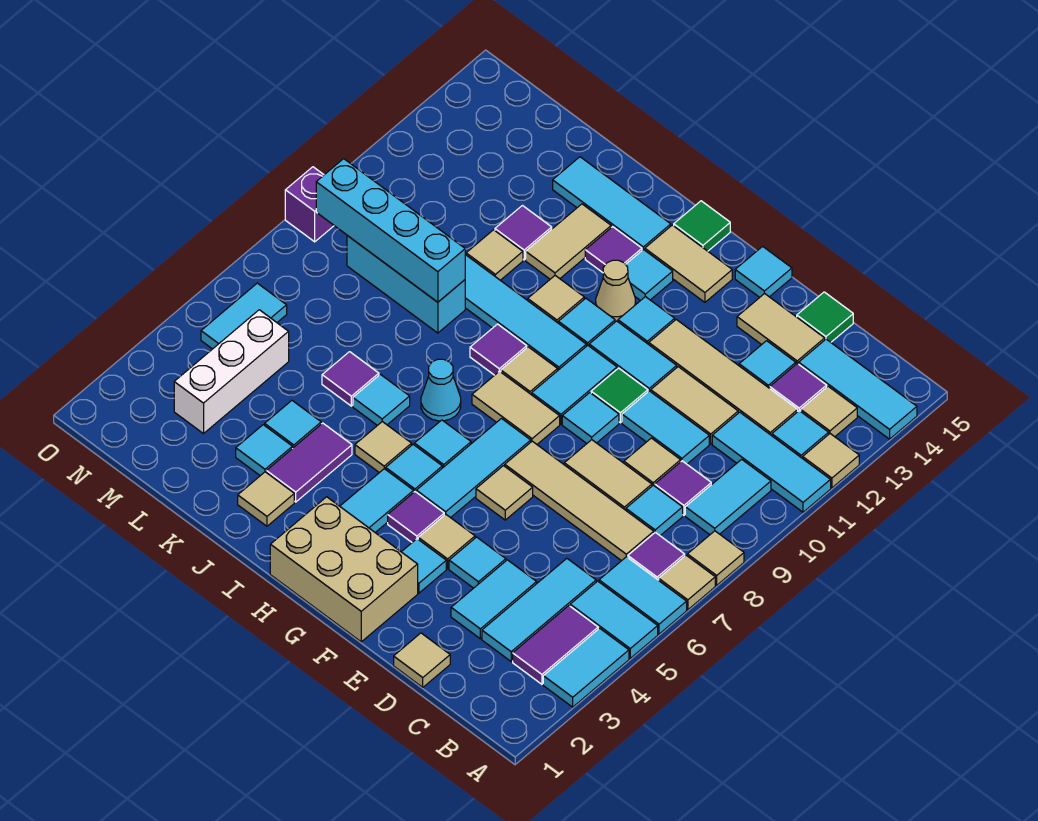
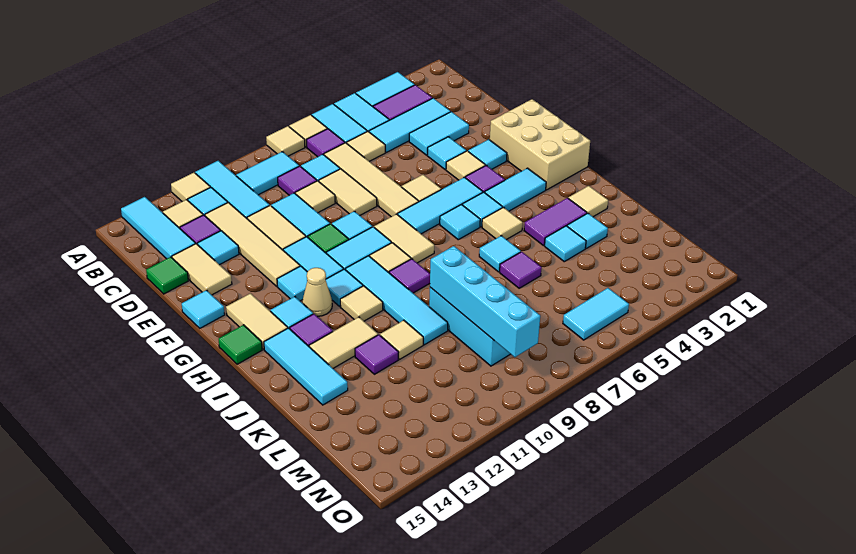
tan 1x1 tile [394,633,450,687] -> tan 1x1 tile moved to [347,131,385,161]
cyan 1x1 cone [421,359,461,421] -> none
white 1x3 brick [174,310,289,434] -> none
purple 1x1 brick [285,167,334,242] -> none

